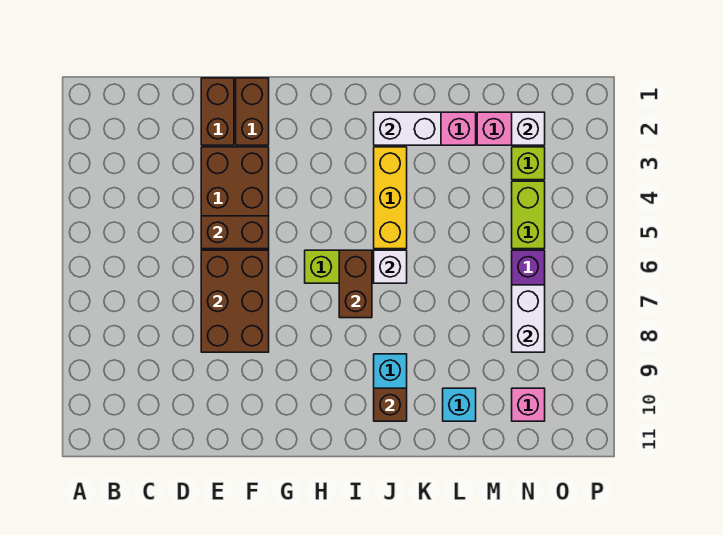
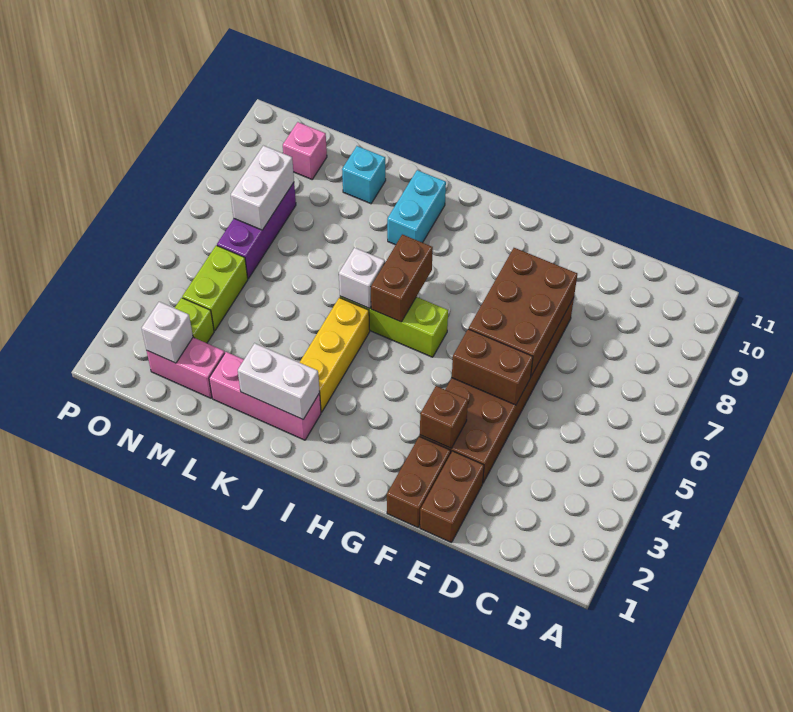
brown 1x1 brick [374,388,407,421] -> brown 1x1 brick moved to [420,386,468,448]

